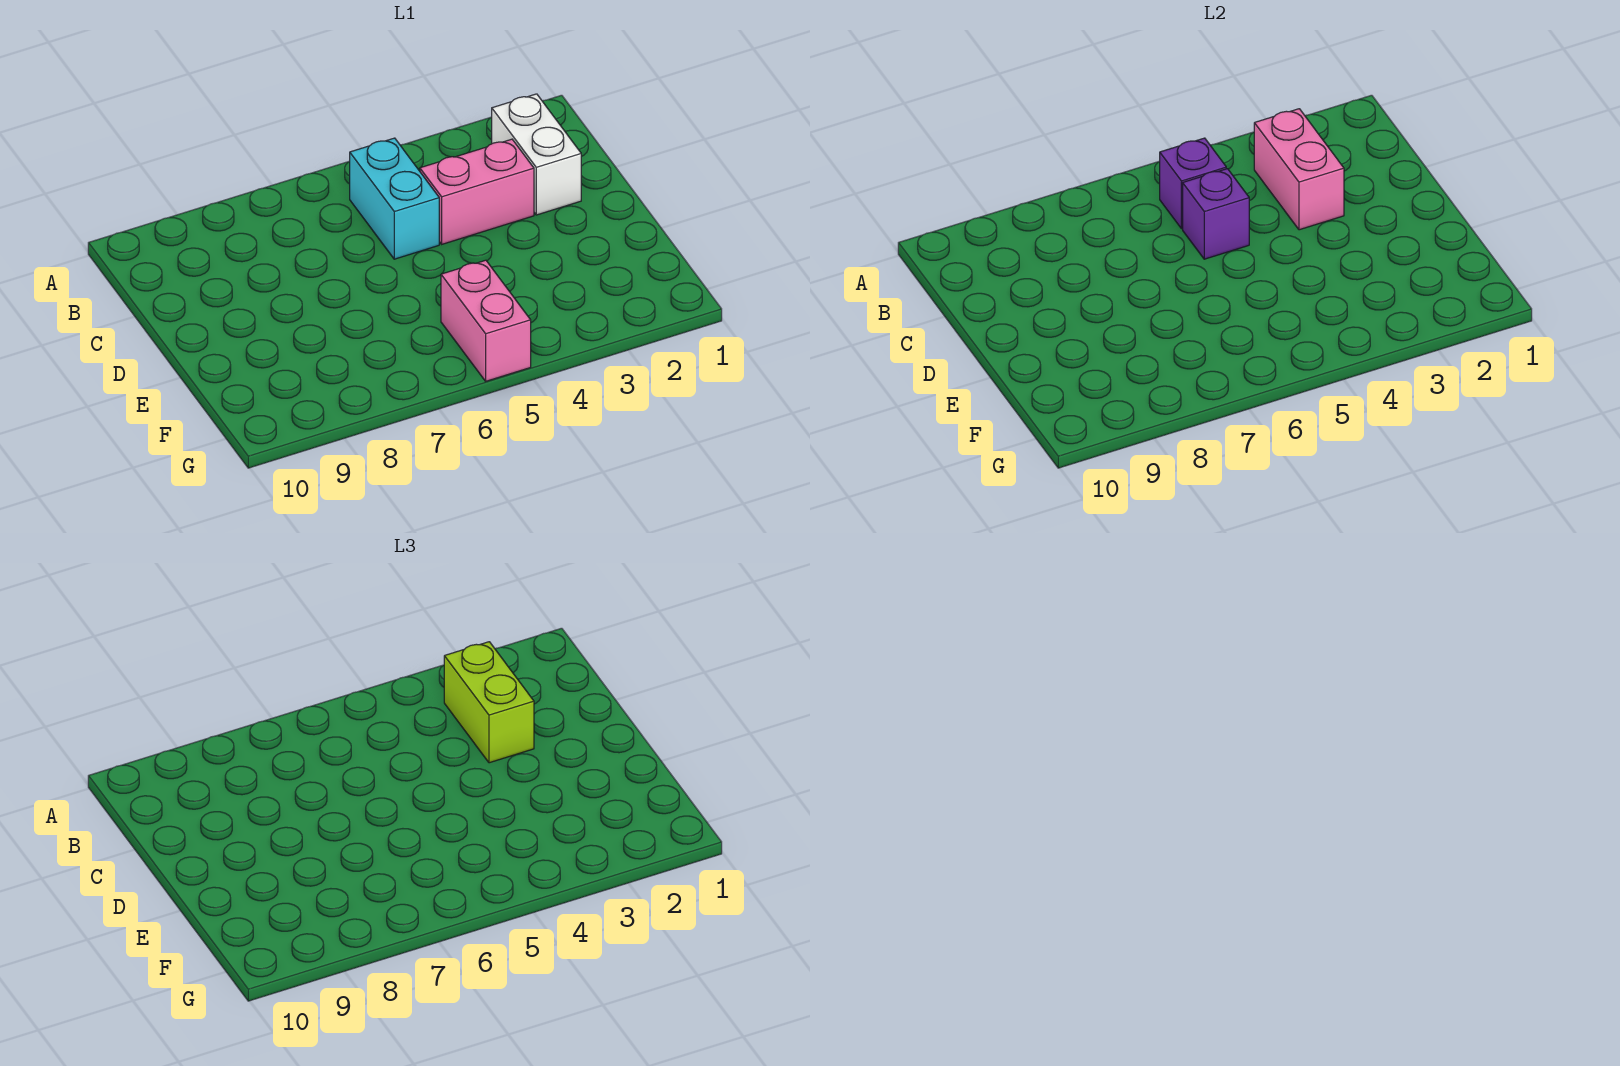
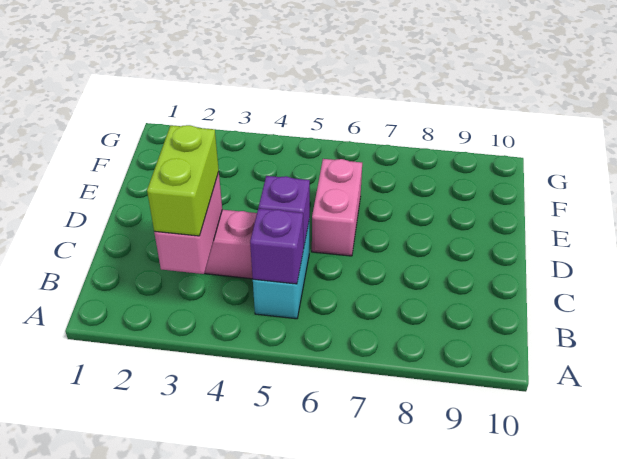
white 1x2 brick [492,94,581,215] -> none
pink 1x2 brick [441,260,531,381] -> pink 1x2 brick moved to [312,159,362,256]

